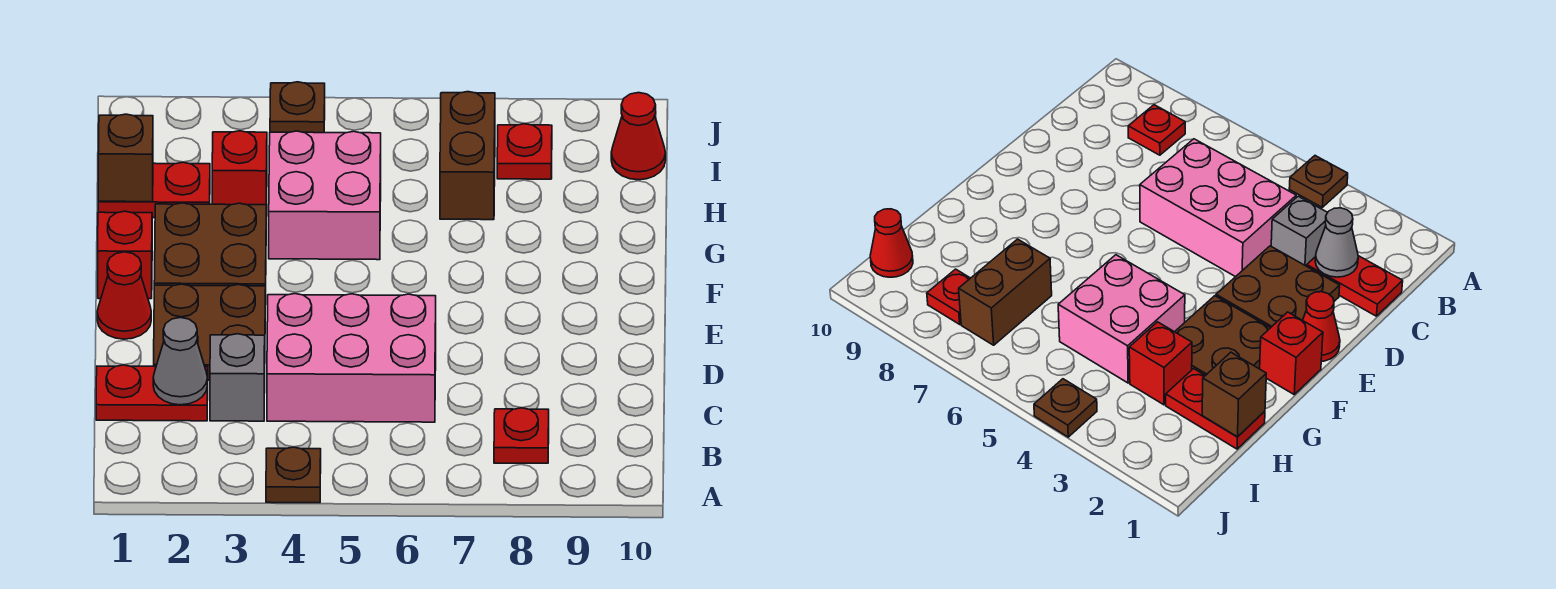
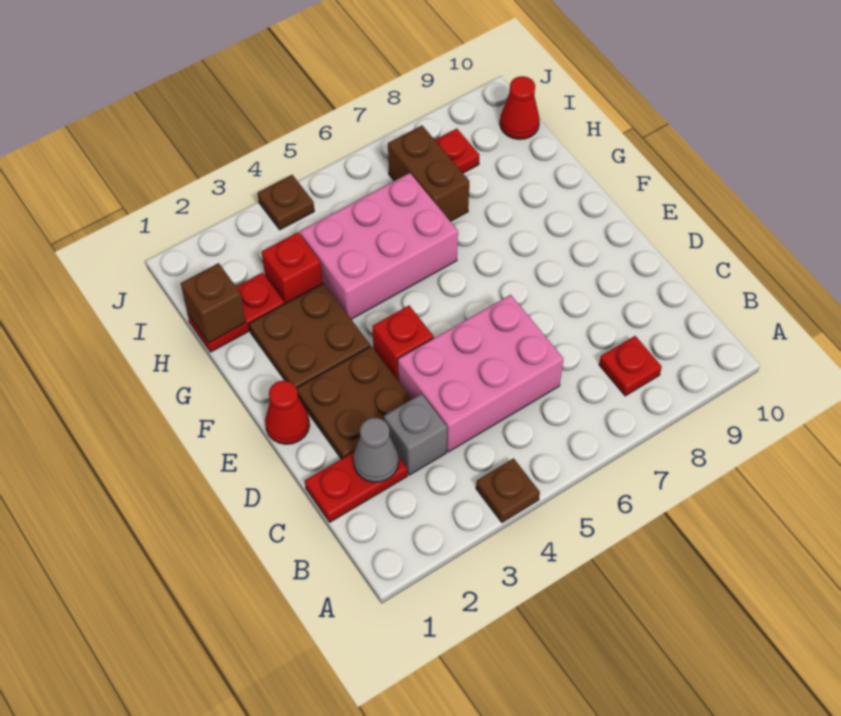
red 1x1 brick [98,211,152,299] -> red 1x1 brick moved to [372,306,434,380]
pink 2x2 brick [269,131,381,260] -> pink 2x3 brick [300,173,458,319]

